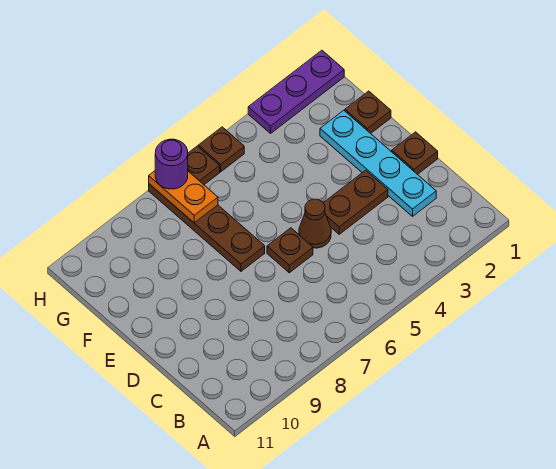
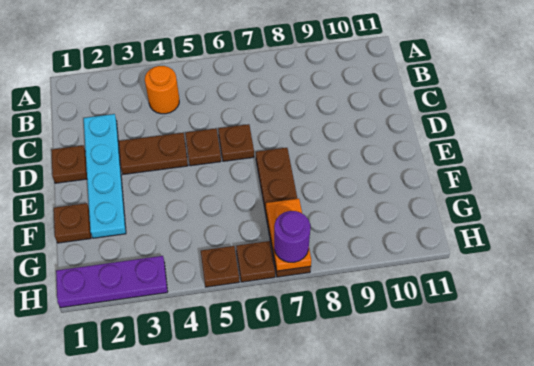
none -> orange 1x1 round brick [145,66,179,114]
brown 1x1 cone [299,199,331,248] -> brown 1x1 plate [185,129,221,166]

